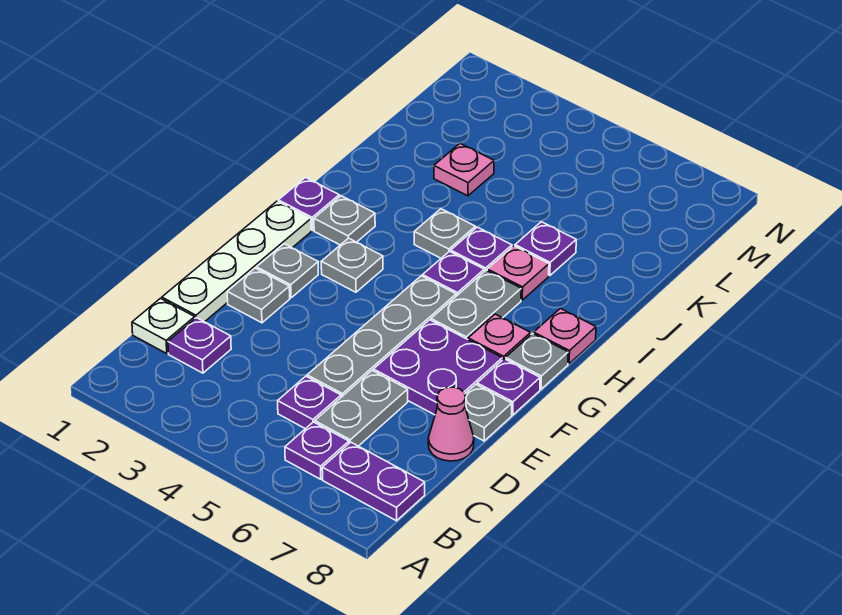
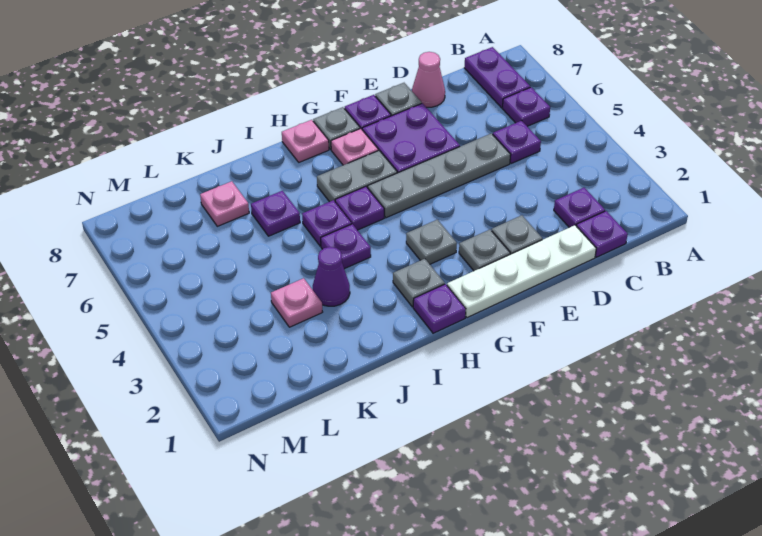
white 1x1 plate [132,298,195,353] -> purple 1x1 plate [576,211,628,257]
grey 1x2 plate [315,370,408,446] -> none
grey 1x1 plate [414,209,475,258] -> purple 1x1 plate [321,224,371,269]
pink 1x1 plate [487,246,549,300] -> pink 1x1 plate moved to [200,181,249,226]
none -> purple 1x1 cone [313,247,350,306]

